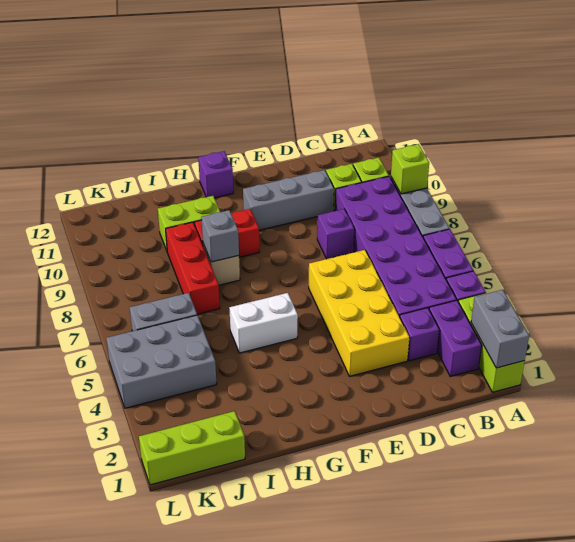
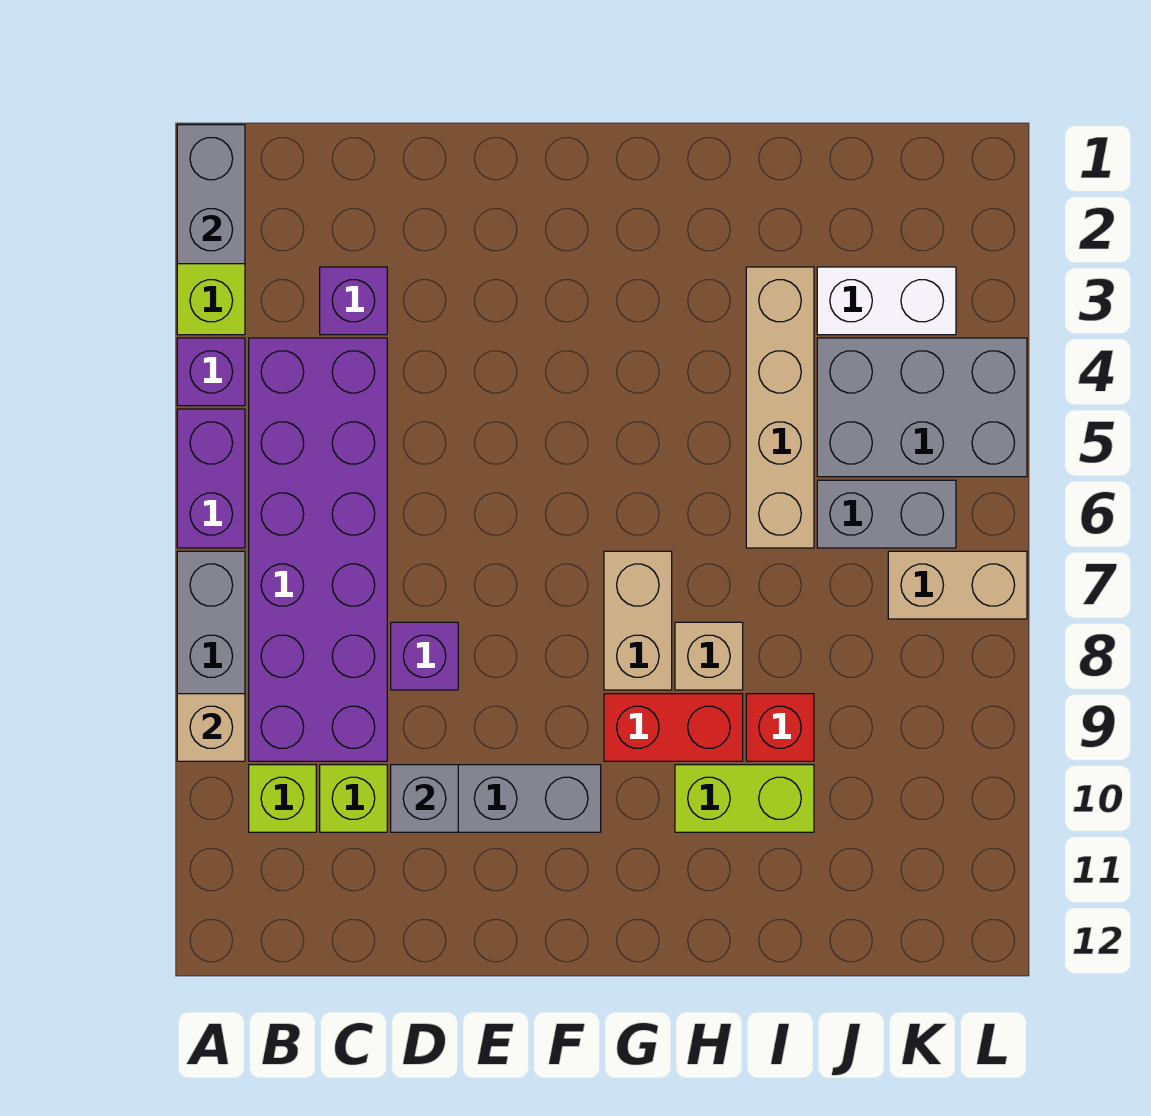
lime 1x1 brick [391,144,429,194] -> tan 1x1 brick [177,694,245,761]
purple 1x2 brick [429,300,482,376] -> none
yellow 2x4 brick [309,250,410,376] -> none
white 1x2 brick [229,293,298,353] -> white 1x2 brick moved to [817,267,956,335]
none -> tan 1x2 brick [604,551,672,690]
purple 1x1 brick [198,151,233,198] -> none
grey 1x1 brick [201,210,239,262] -> grey 1x1 brick moved to [391,765,458,832]
none -> tan 1x4 brick [746,267,814,548]
red 1x3 brick [166,222,220,314] -> red 1x1 brick [746,694,814,761]
lime 1x3 brick [139,411,245,485] -> none
none -> tan 1x2 brick [888,551,1027,619]

